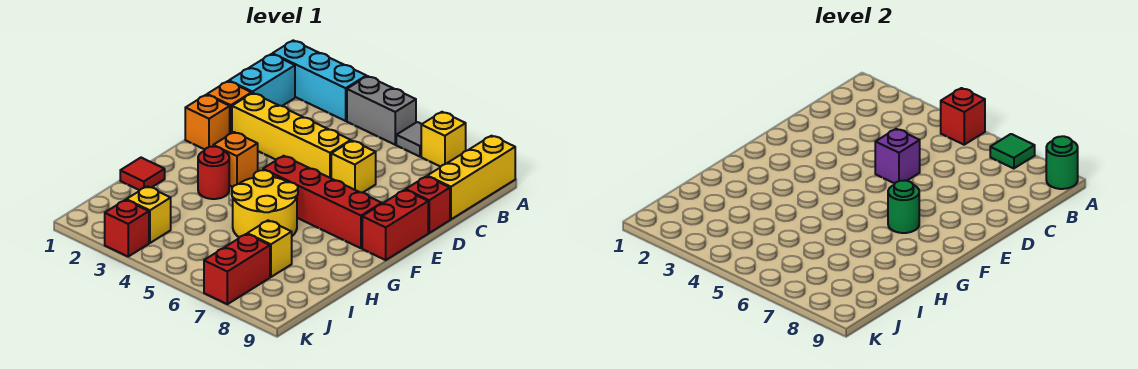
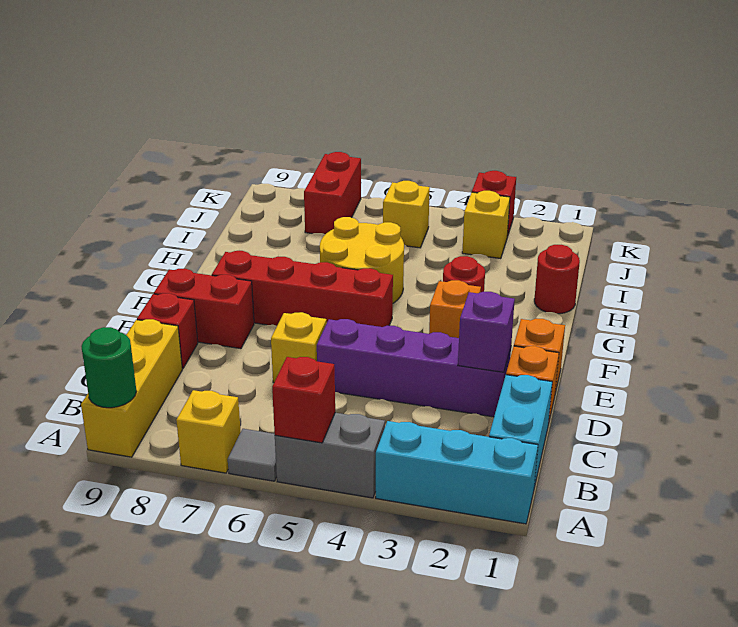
green 1x1 tile [990,134,1035,169] -> none
yellow 1x4 brick [232,93,351,178] -> purple 1x4 brick [317,319,511,417]
purple 1x1 brick [875,129,920,183] -> purple 1x1 brick moved to [458,292,515,372]
red 1x2 brick [362,190,428,260] -> red 1x2 brick turned to [154,269,254,349]
green 1x1 round brick [888,180,919,233] -> none
red 1x1 tile [120,158,165,190] -> red 1x1 round brick [534,245,580,314]
yellow 1x1 brick [247,220,292,277] -> yellow 1x1 brick moved to [383,181,430,248]

